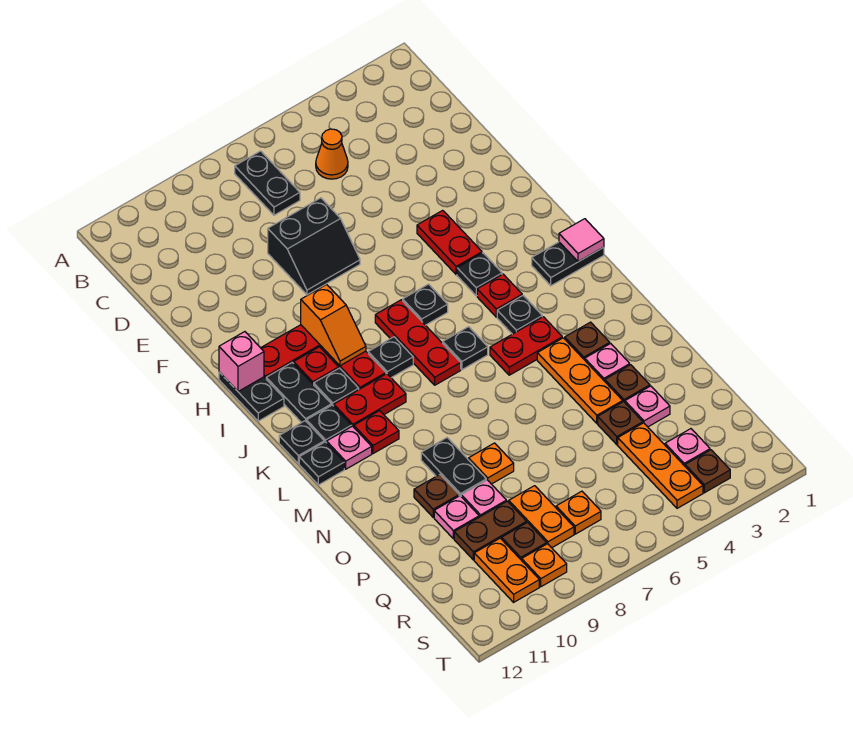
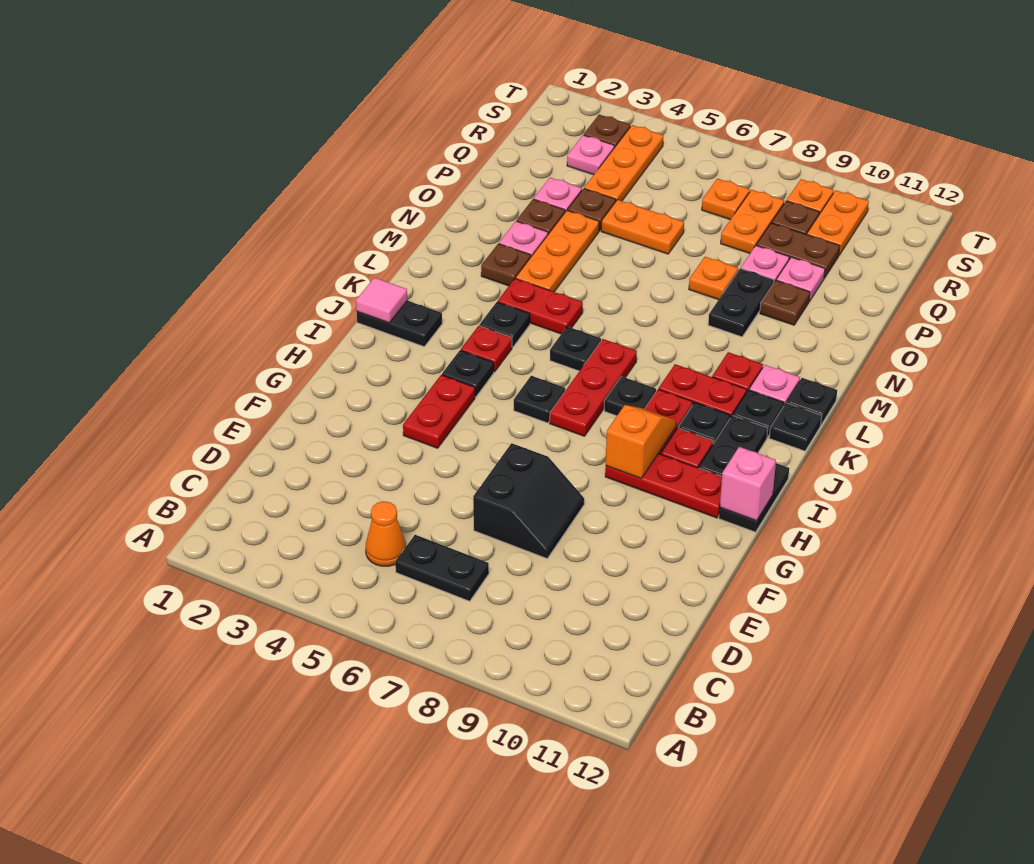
black 1x2 plate [235,151,300,215] -> black 1x2 plate turned to [395,535,489,601]
black 2x2 slope [268,198,360,295] -> black 2x2 slope turned to [473,443,584,558]
none -> orange 1x2 plate [601,200,684,254]

